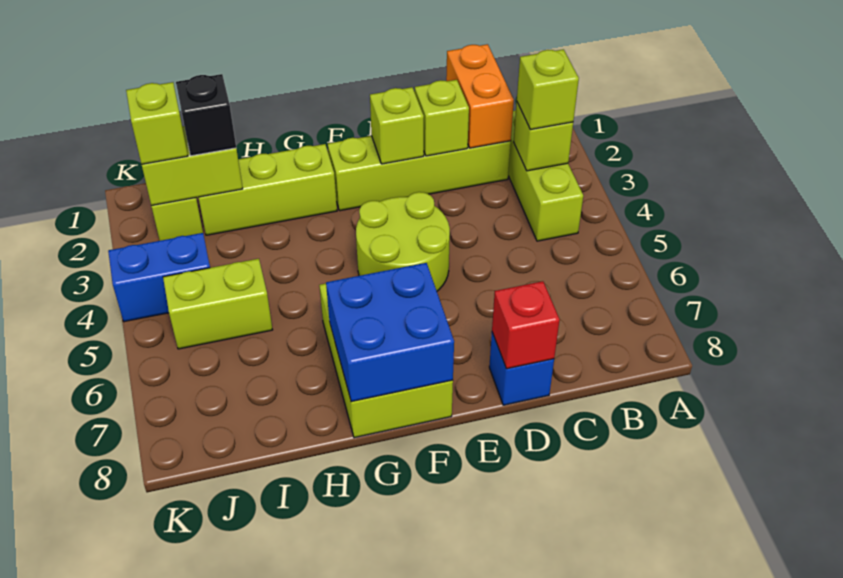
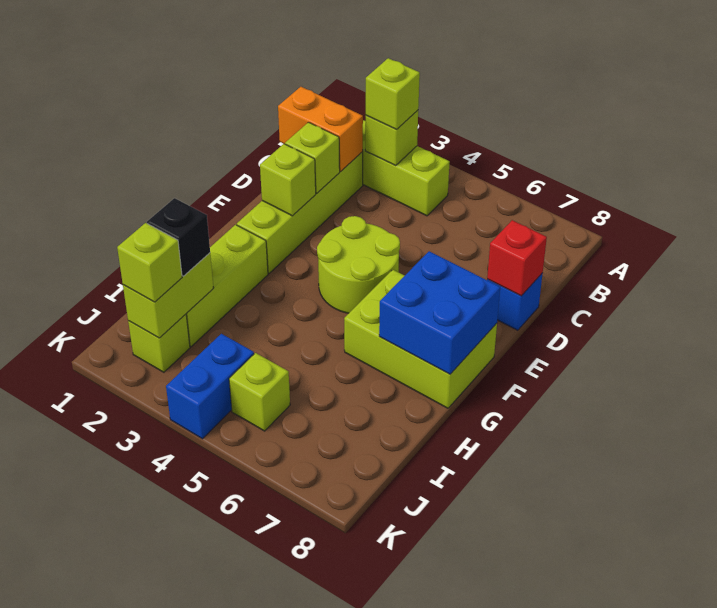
lime 1x2 brick [163,259,272,349] -> lime 1x1 brick [229,353,290,431]

